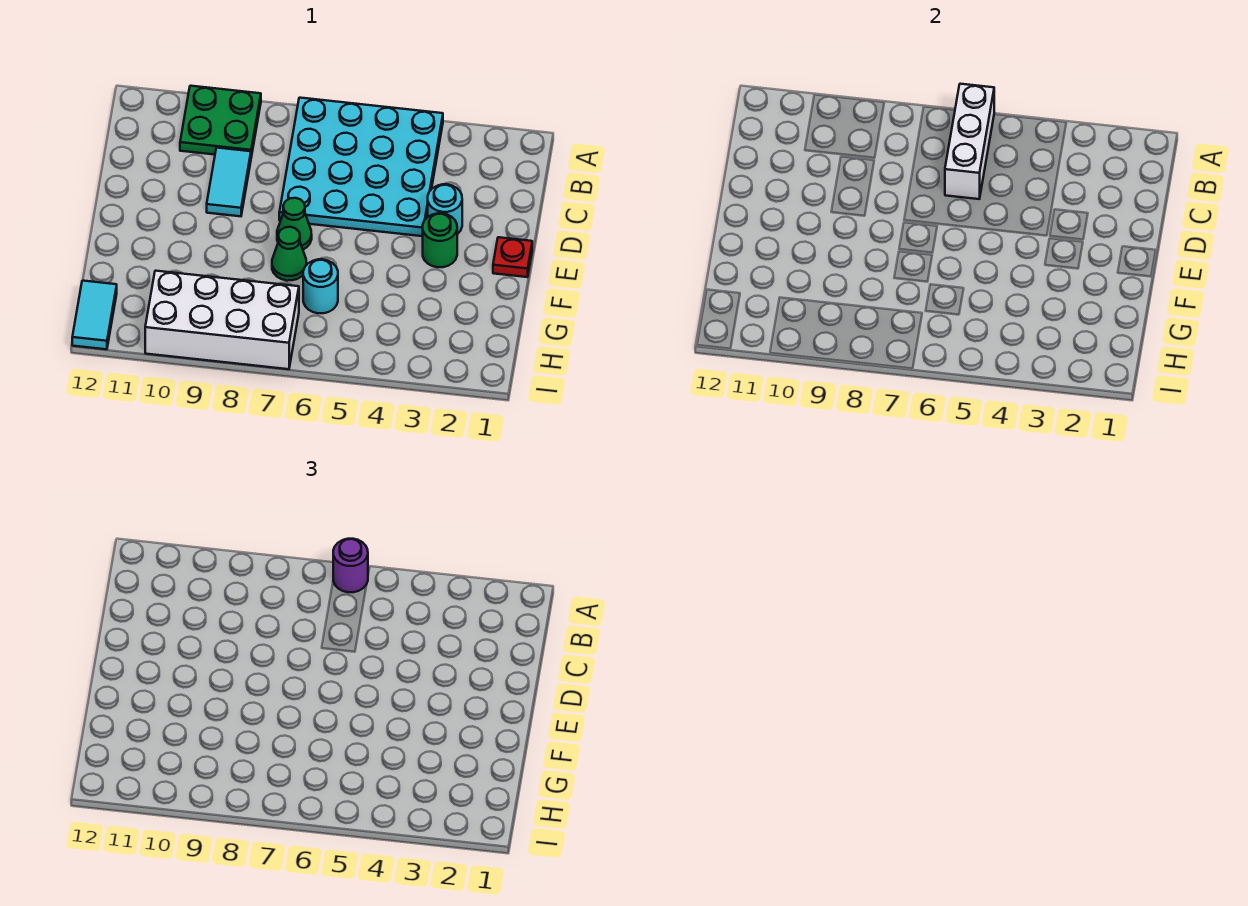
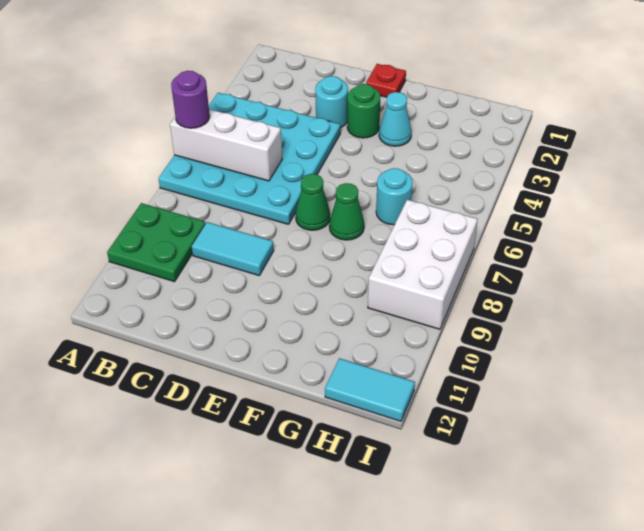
none -> cyan 1x1 cone [379,92,412,146]
white 2x4 brick [145,271,299,369] -> white 2x3 brick [368,200,478,329]

